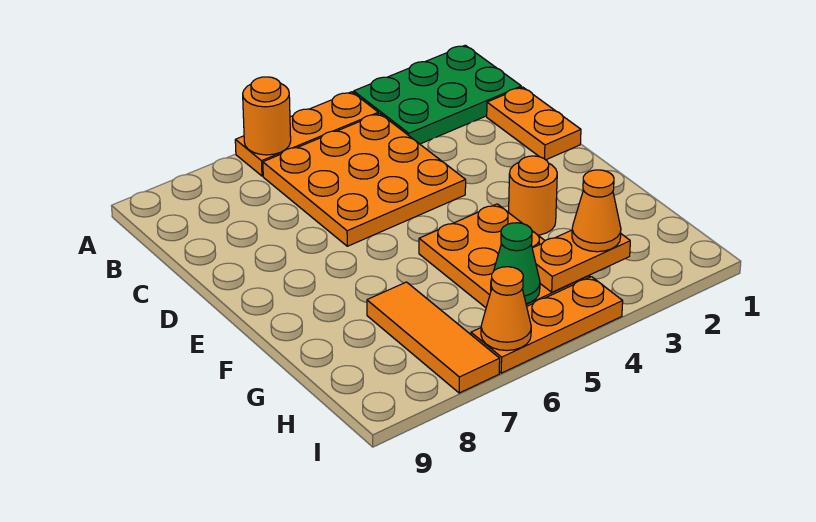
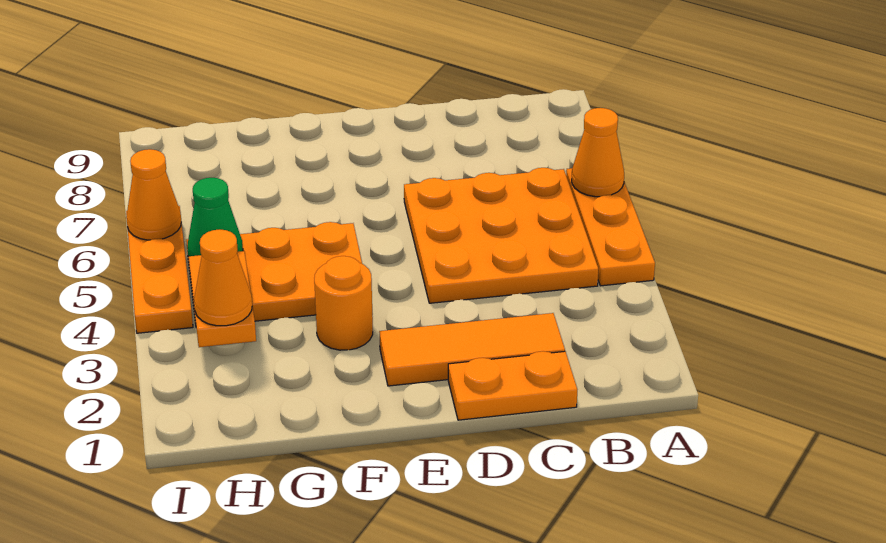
green 2x3 plate [354,45,521,144] -> none
orange 1x1 round brick [243,77,291,155] -> orange 1x1 cone [572,108,624,197]
orange 1x3 tile [367,282,500,393] -> orange 1x3 tile moved to [379,313,565,386]

